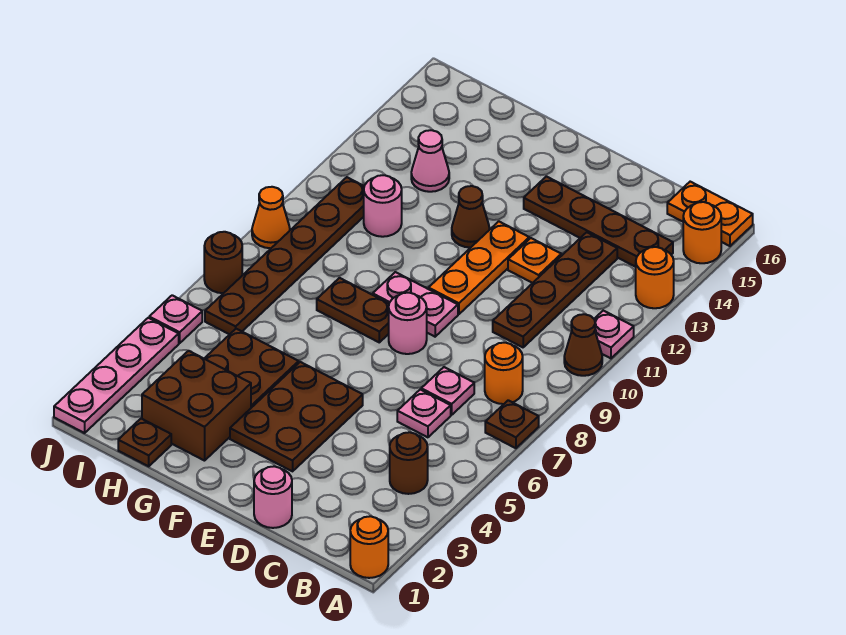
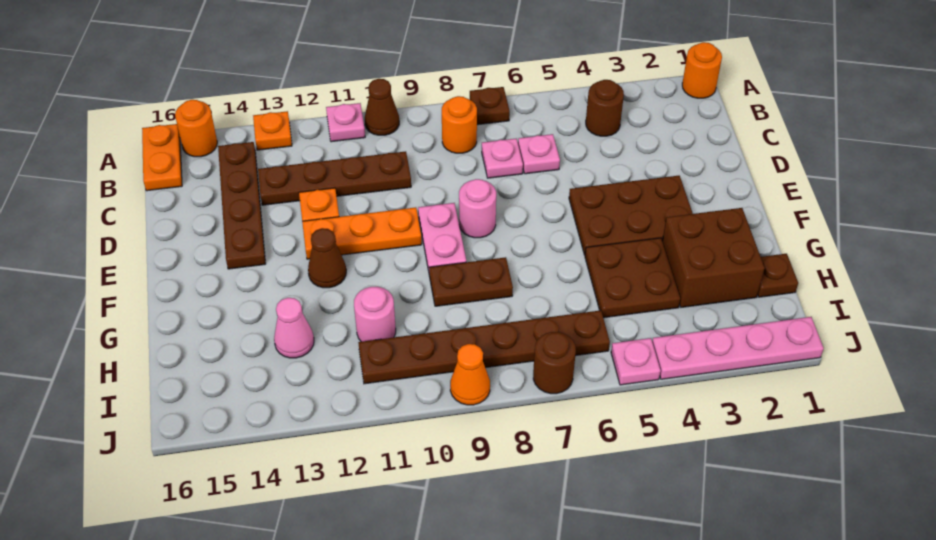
orange 1x1 round brick [636,247,674,308] -> orange 1x1 plate [253,111,292,150]
pink 1x1 round brick [254,466,292,528] -> none
brown 1x2 plate [317,278,389,342] -> brown 1x2 plate turned to [429,257,513,306]

